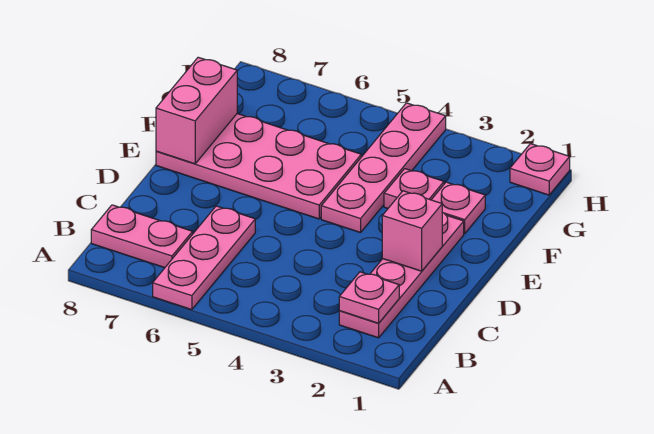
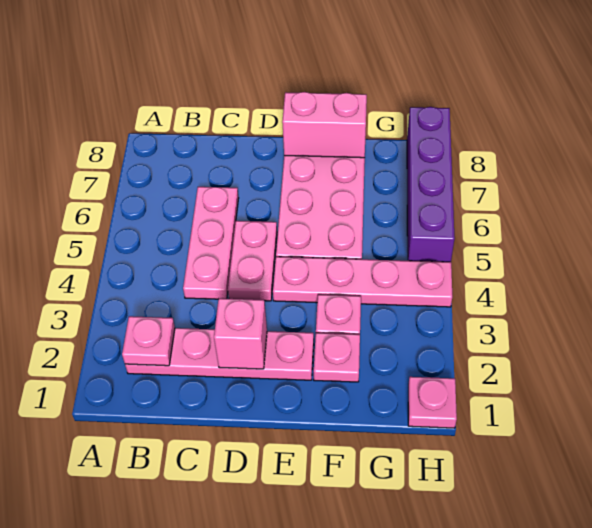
pink 1x3 plate [153,206,255,310] -> pink 1x3 plate turned to [183,187,239,299]
pink 1x2 plate [91,205,193,268] -> pink 1x2 plate moved to [228,221,277,301]
none -> purple 1x4 brick [407,107,455,262]

